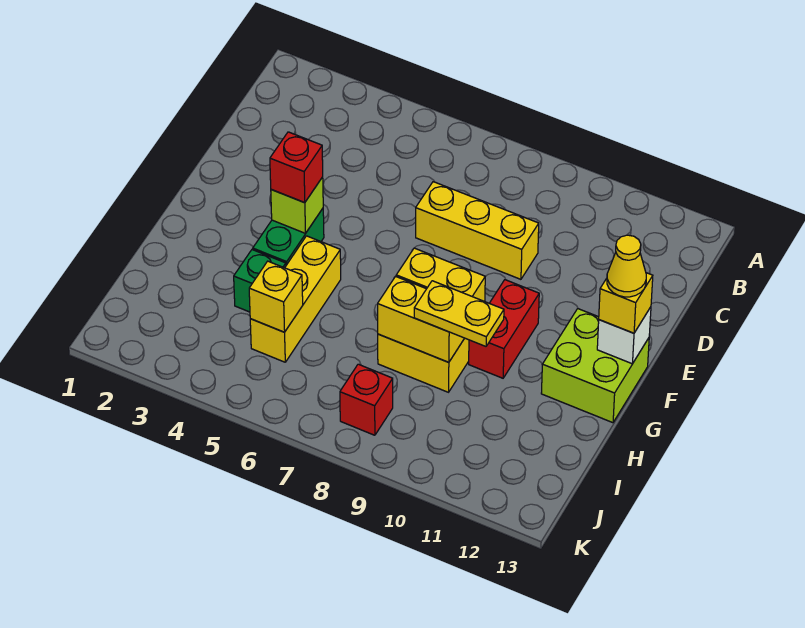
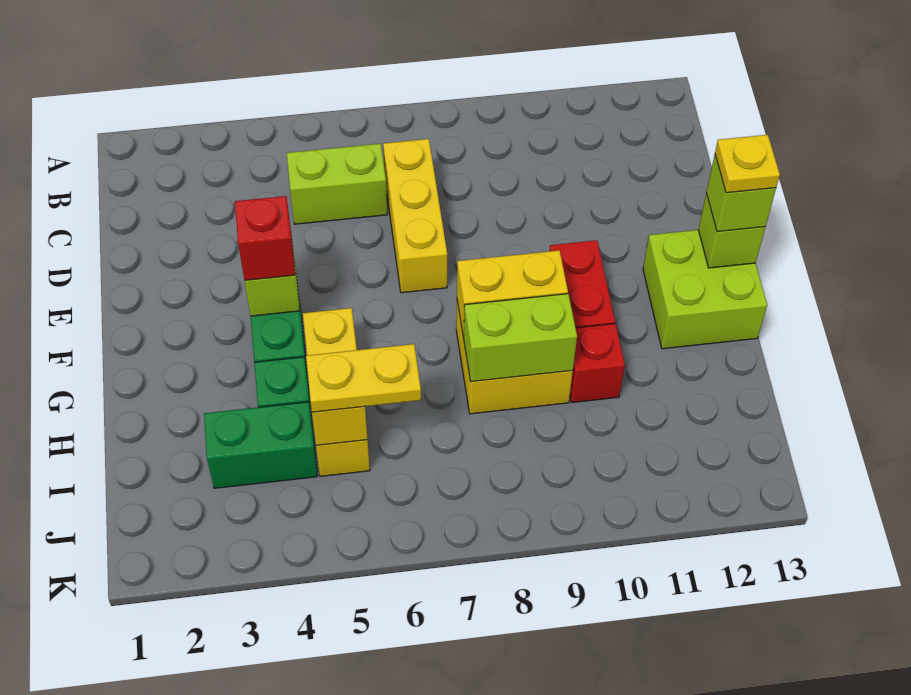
none -> lime 1x2 brick [287,144,387,224]
yellow 1x3 brick [416,182,539,279] -> yellow 1x3 brick turned to [383,139,447,293]
white 1x1 brick [597,307,651,364] -> lime 1x1 brick [698,193,765,268]
yellow 1x1 brick [599,273,653,333] -> lime 1x1 brick [706,155,776,232]
yellow 1x1 cone [607,235,646,297] -> yellow 1x1 plate [715,135,780,193]
yellow 1x2 brick [378,276,464,362] -> lime 1x2 brick [463,294,577,382]
yellow 1x2 plate [414,281,504,346] -> yellow 1x2 plate moved to [306,344,421,412]
none -> green 1x2 brick [204,402,317,488]
red 1x1 brick [340,364,393,435] -> red 1x1 brick moved to [570,324,625,403]

